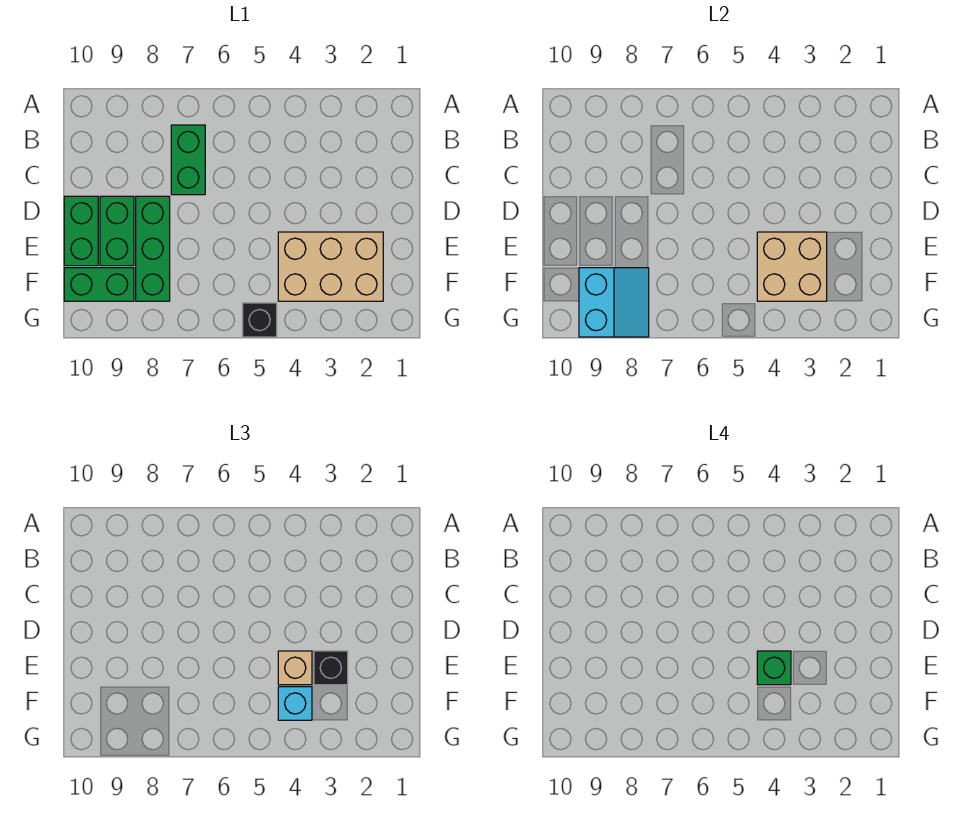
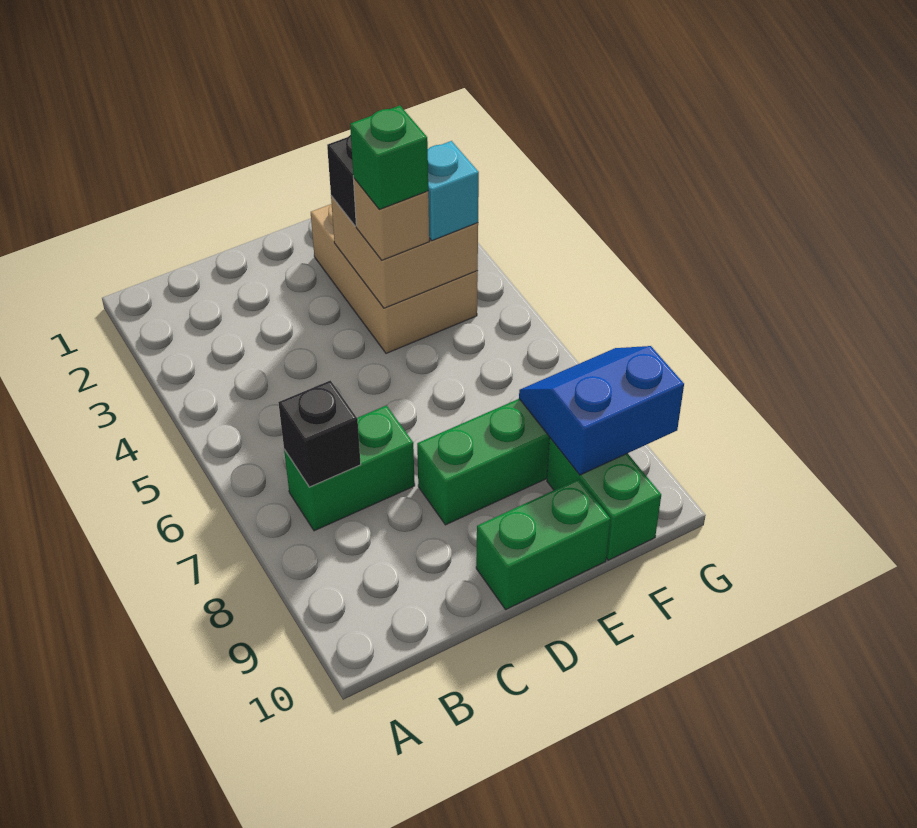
green 1x2 brick [100,196,134,266] -> none
cyan 2x2 slope [579,268,649,337] -> blue 2x2 slope [519,346,684,475]
black 1x1 brick [243,303,277,337] -> black 1x1 brick moved to [278,380,361,487]

